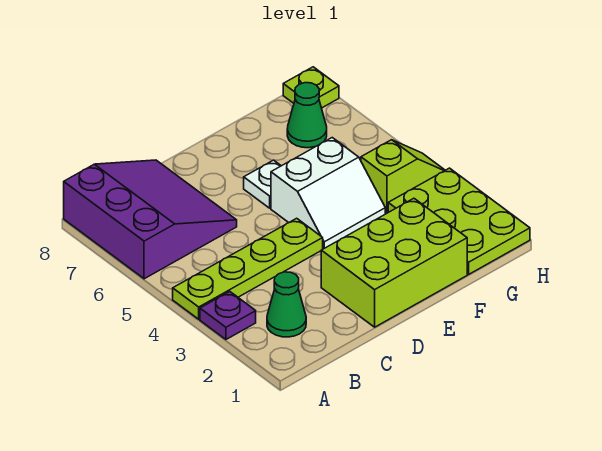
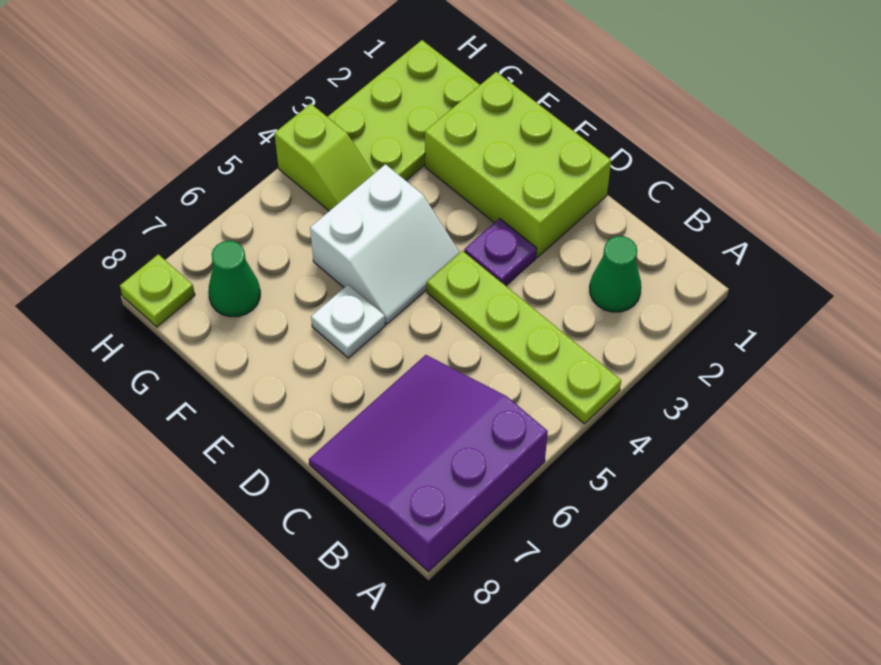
purple 1x1 plate [200,292,256,339] -> purple 1x1 plate moved to [464,218,537,286]
white 2x2 slope [271,138,385,249] -> white 2x2 slope turned to [310,164,460,324]
lime 1x2 slope [361,140,445,213] -> lime 1x2 slope turned to [274,104,373,211]

